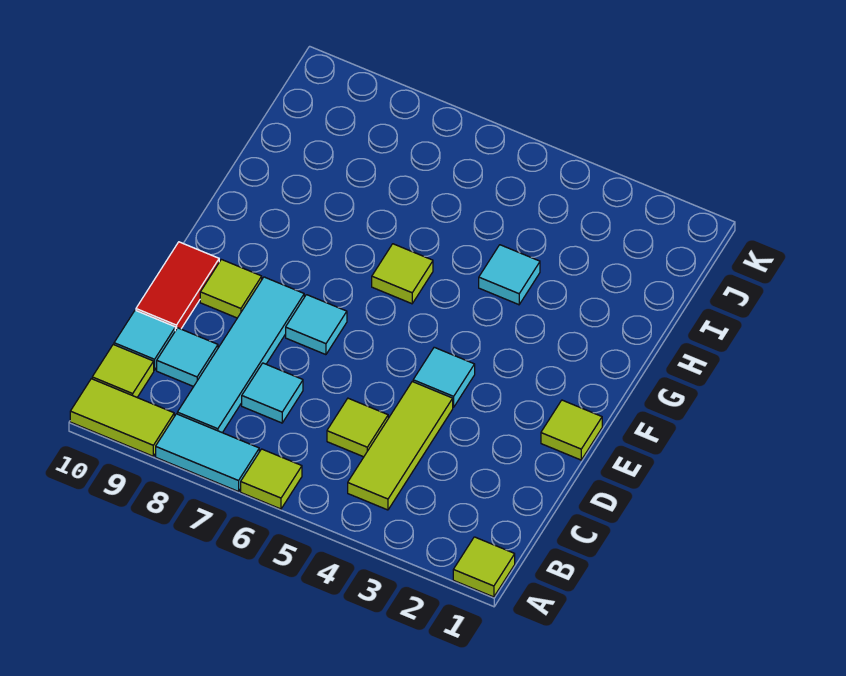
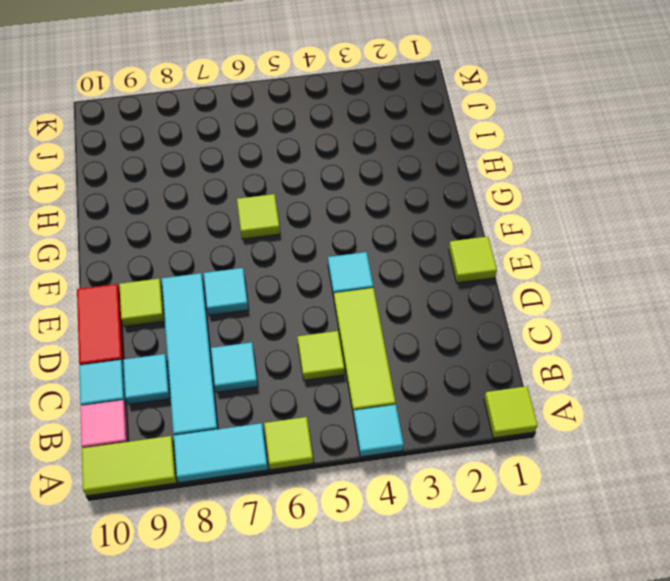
lime 1x1 tile [92,345,154,397] -> pink 1x1 tile [80,400,128,448]
cyan 1x1 tile [479,245,540,305] -> cyan 1x1 tile moved to [354,405,404,457]

